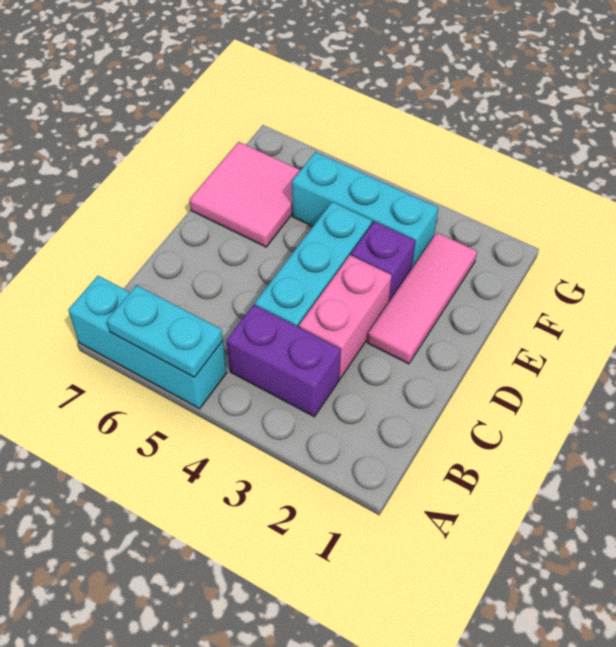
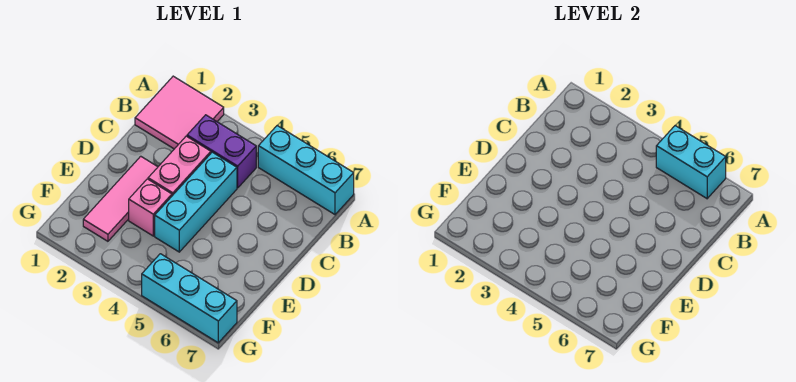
cyan 1x2 plate [107,285,223,377] -> cyan 1x2 brick [656,126,726,199]
purple 1x1 brick [351,221,415,302] -> pink 1x1 brick [129,179,172,236]
pink 2x2 tile [189,142,300,247] -> pink 2x2 tile moved to [135,76,224,149]
cyan 1x3 brick [292,152,438,268] -> cyan 1x3 brick moved to [142,254,237,343]

